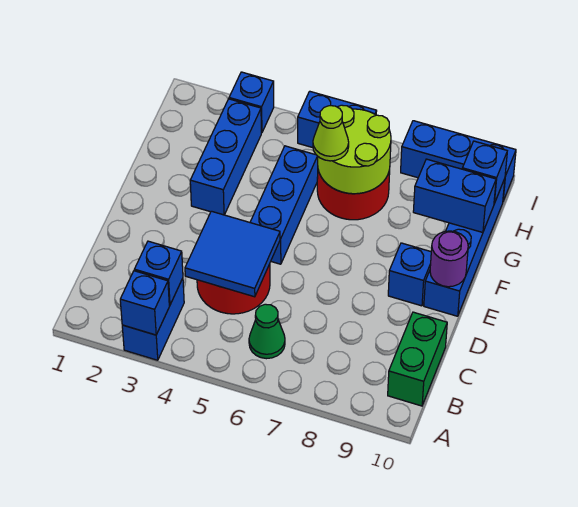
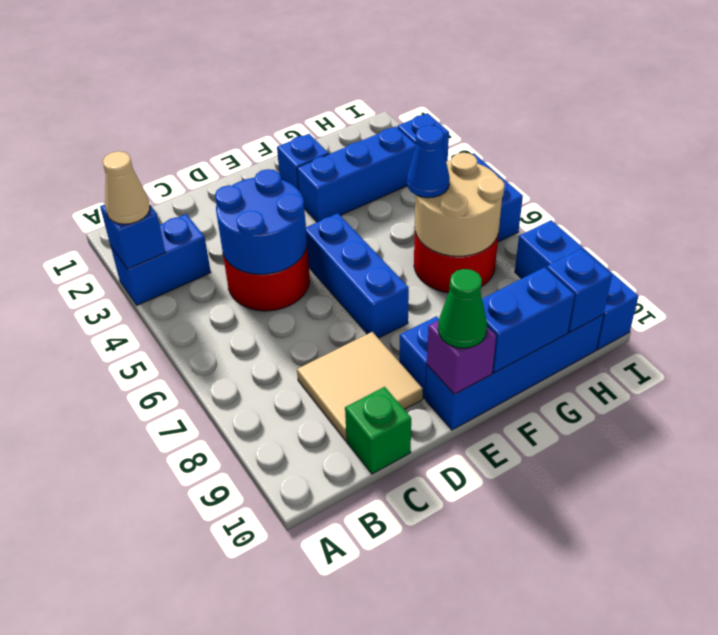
none -> tan 1x1 cone [103,151,150,224]
blue 1x1 brick [134,241,183,305] -> blue 1x1 brick moved to [277,134,329,190]
green 1x1 cone [249,304,285,359] -> green 1x1 cone moved to [438,269,487,348]
green 1x2 brick [388,312,447,406] -> green 1x1 brick [345,387,411,474]
blue 2x2 tile [185,211,280,297] -> blue 2x2 round brick [215,169,307,274]
none -> tan 2x2 tile [297,332,423,441]
blue 1x3 brick [250,146,318,264] -> blue 1x3 brick turned to [306,213,409,338]
purple 1x1 round brick [430,231,468,287] -> purple 1x1 brick [427,321,496,394]
lime 2x2 round brick [318,105,391,194] -> tan 2x2 round brick [415,153,505,256]
lime 1x1 cone [313,105,349,161] -> blue 1x1 cone [407,125,450,198]
blue 1x2 brick [413,159,496,232] -> blue 1x2 brick turned to [482,267,575,373]

